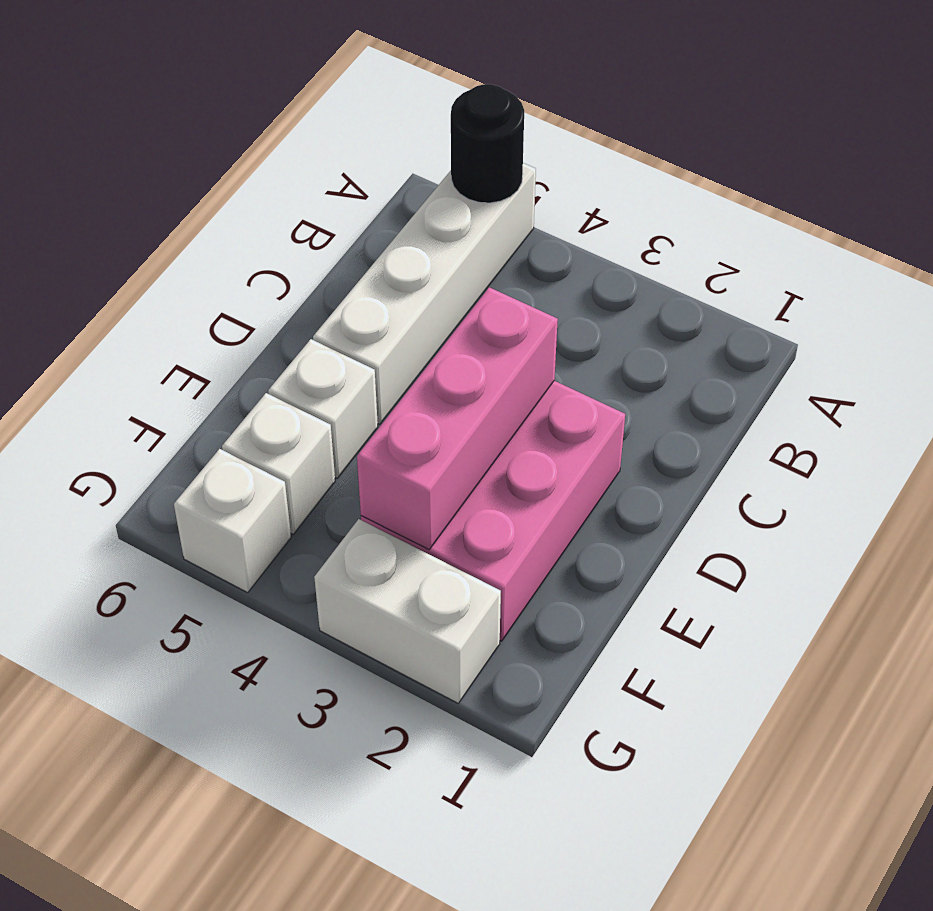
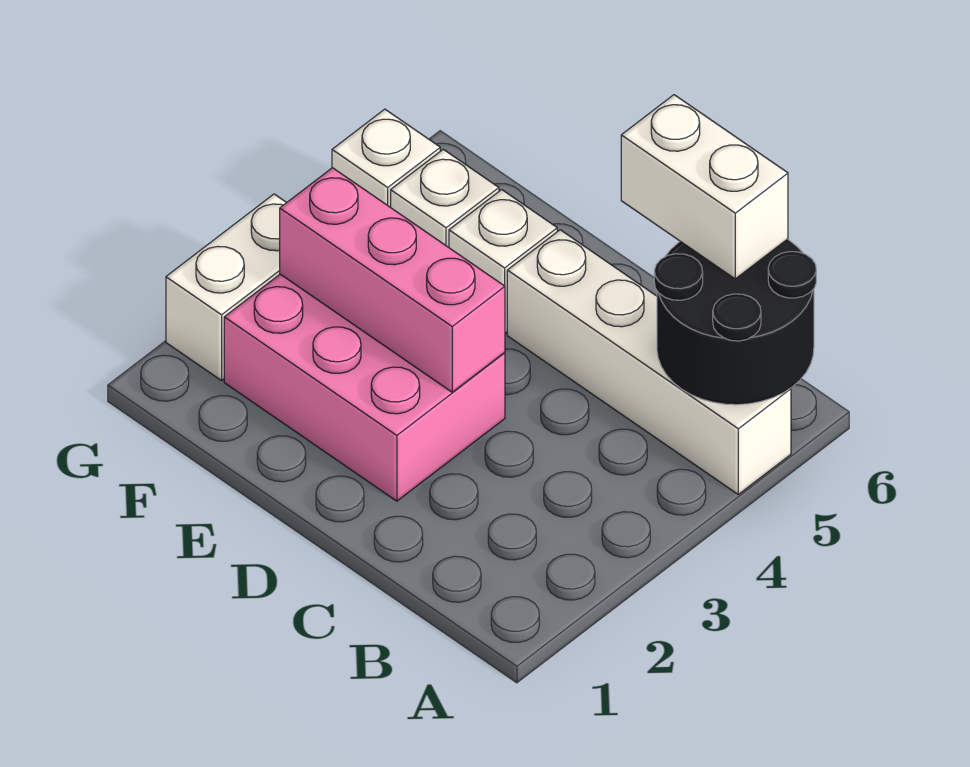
black 1x1 round brick [451,84,524,203] -> black 2x2 round brick [654,239,816,405]
none -> white 1x2 brick [621,95,788,279]

